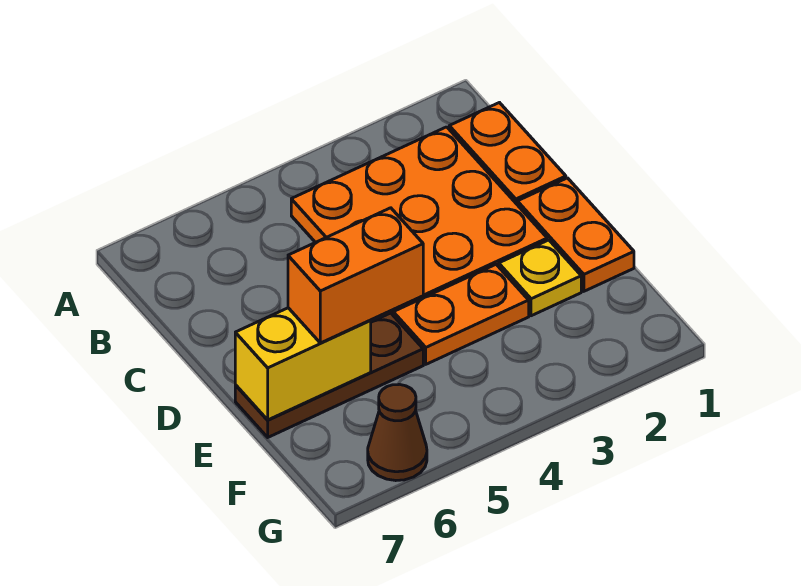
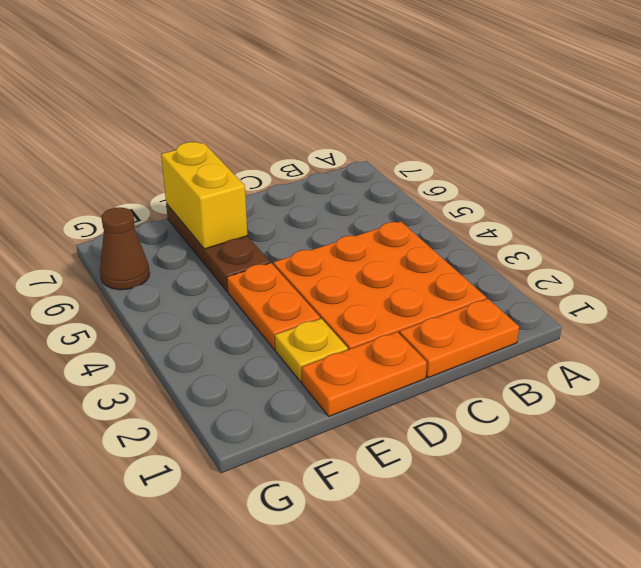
orange 1x2 brick [288,208,423,343] -> none

